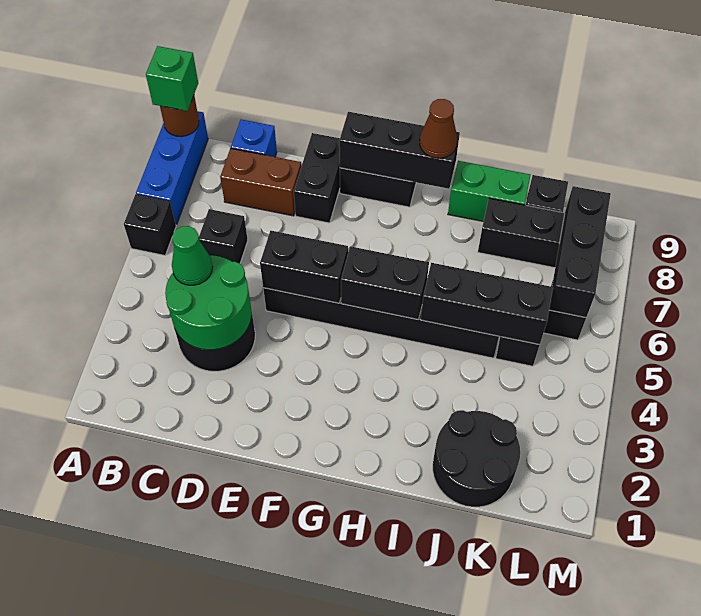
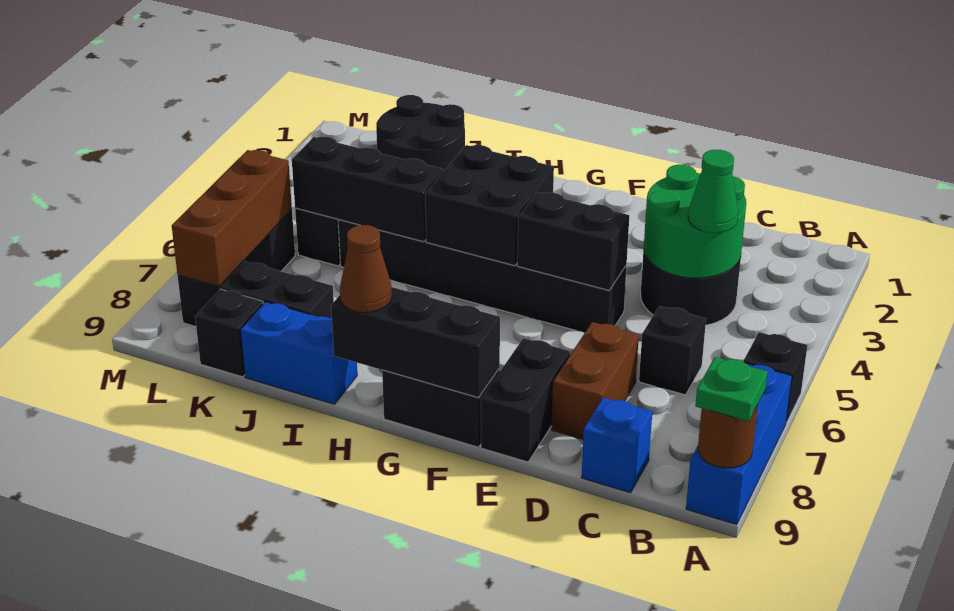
green 1x1 brick [146,46,198,111] -> green 1x1 plate [695,357,768,421]
brown 1x2 brick [220,148,301,216] -> brown 1x2 brick turned to [552,322,639,439]
black 1x2 brick [341,246,429,320] -> black 2x2 brick [425,145,554,266]
green 1x2 brick [448,161,530,222] -> blue 1x2 brick [241,302,357,404]
black 1x3 brick [549,186,611,318] -> brown 1x3 brick [172,150,292,286]

